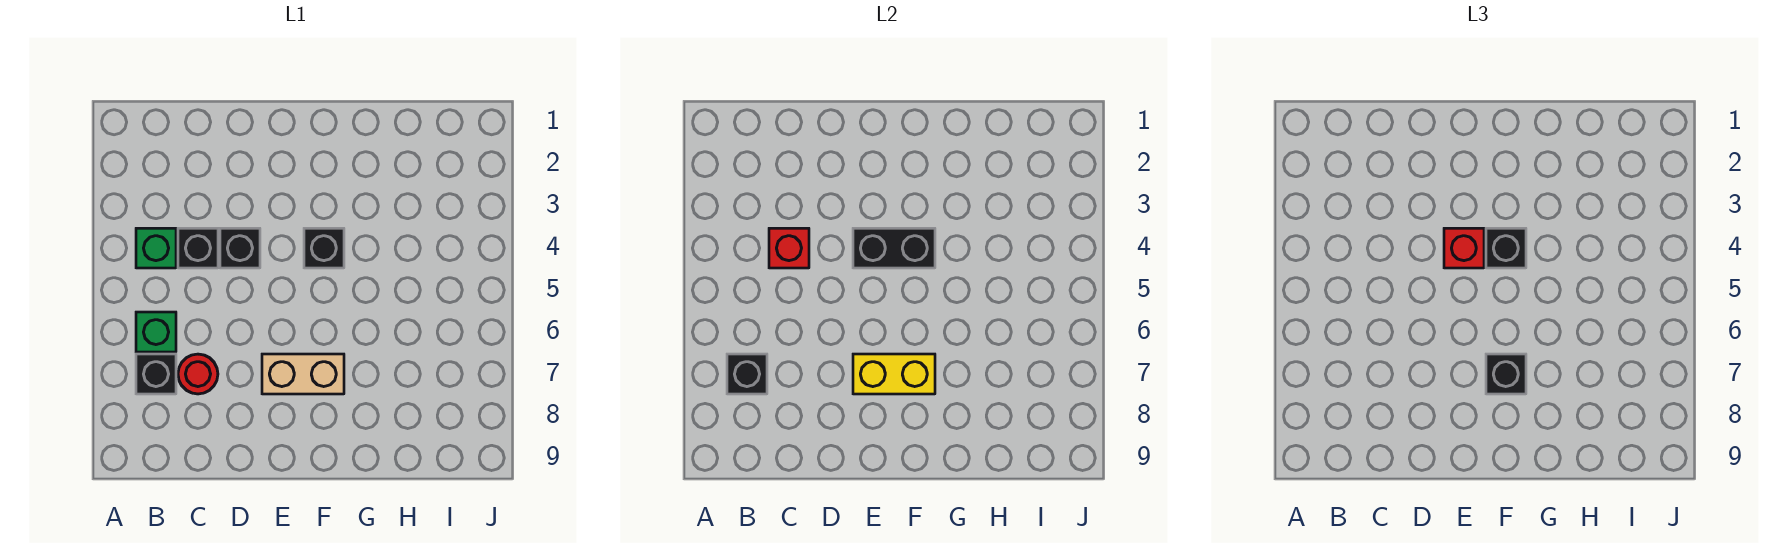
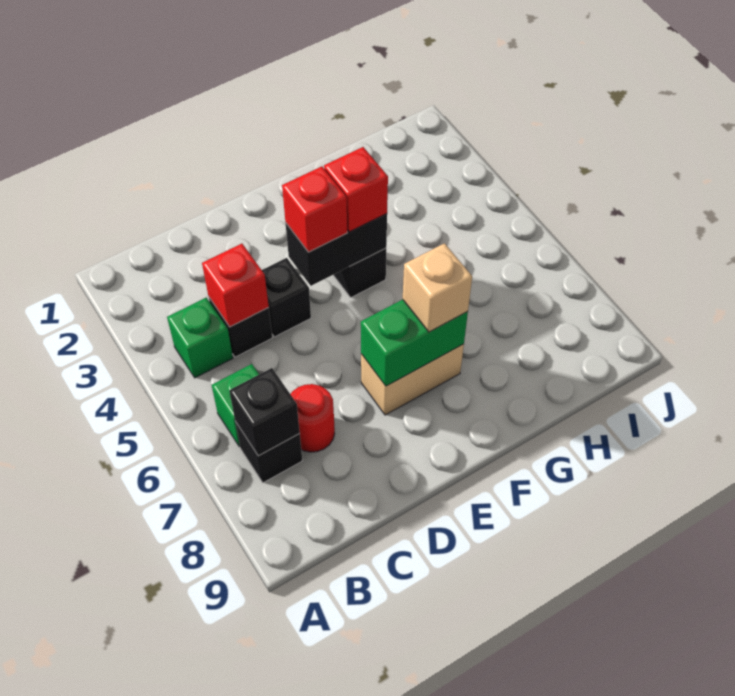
yellow 1x2 brick [853,354,935,394] -> green 1x2 brick [361,300,468,386]
black 1x1 brick [1486,228,1526,268] -> red 1x1 brick [324,147,388,232]
black 1x1 brick [1486,354,1526,394] -> tan 1x1 brick [403,243,472,332]

